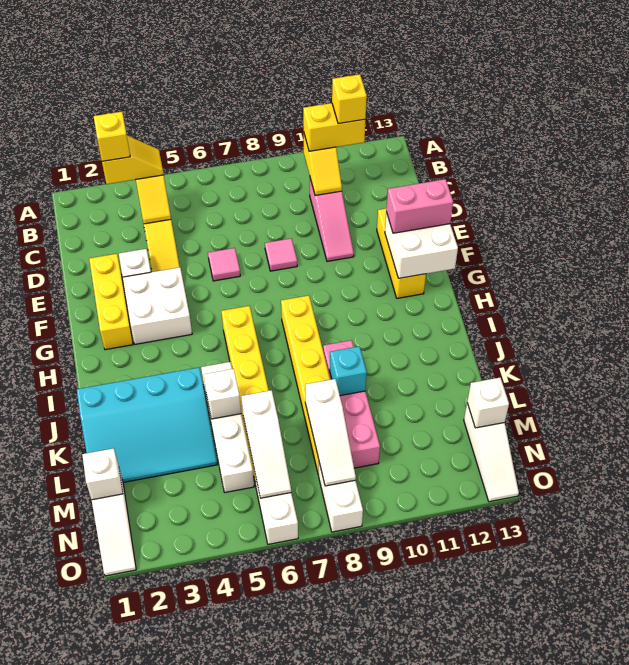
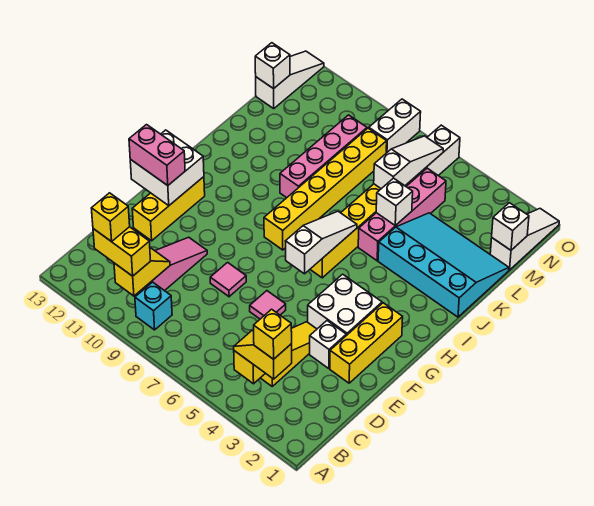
white 1x4 brick [201,362,254,492] -> pink 1x4 brick [358,168,446,261]
cyan 1x1 brick [330,346,367,396] -> cyan 1x1 brick moved to [135,282,172,330]
white 1x3 slope [305,379,356,486] -> white 1x3 slope moved to [285,211,357,274]

